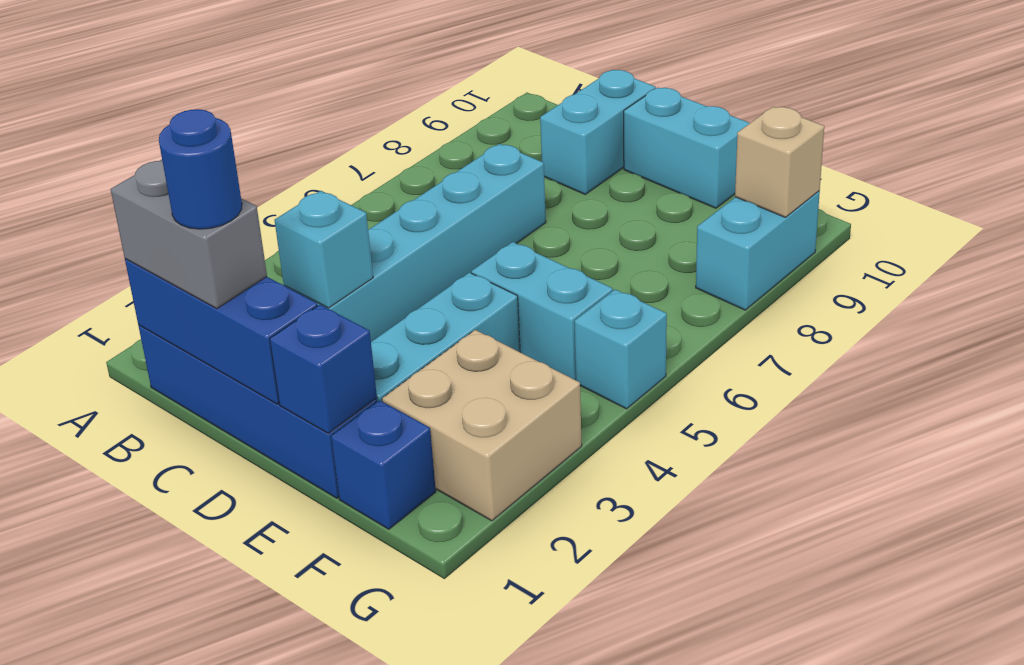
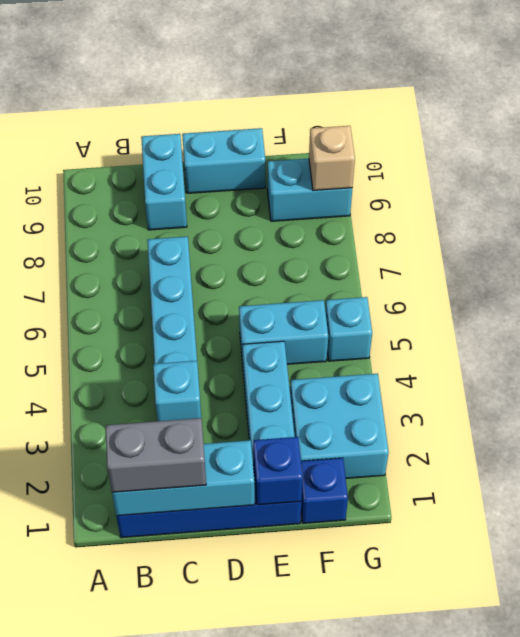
blue 1x3 brick [125,259,318,404] -> cyan 1x3 brick [112,440,255,516]
blue 1x1 round brick [159,109,242,229] -> none
tan 2x2 brick [382,330,582,521] -> cyan 2x2 brick [290,374,389,478]
cyan 1x2 brick [696,191,820,310] -> cyan 1x2 brick turned to [267,158,352,221]

